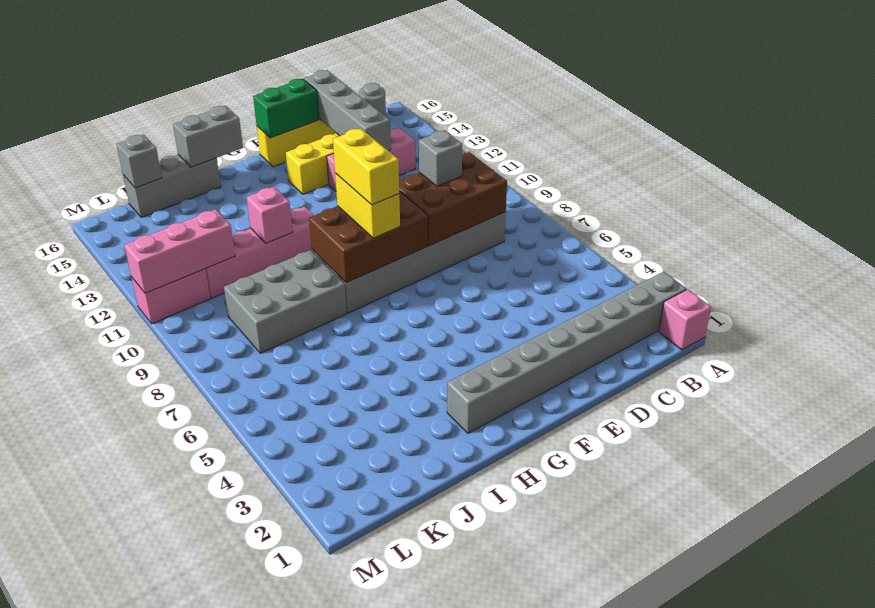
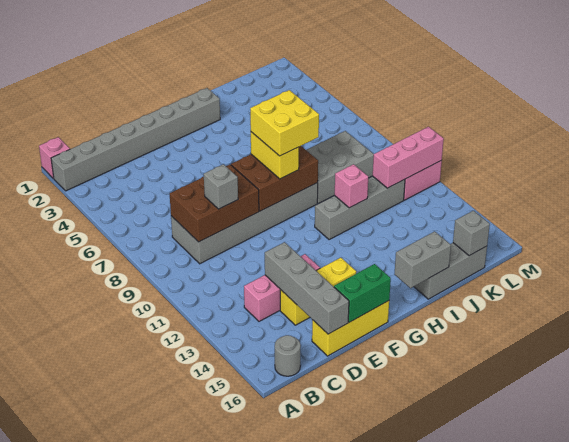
yellow 1x2 brick [333,128,399,205] -> yellow 2x2 brick [250,90,319,156]
pink 1x4 brick [206,207,314,298] -> grey 1x4 brick [315,176,405,240]

